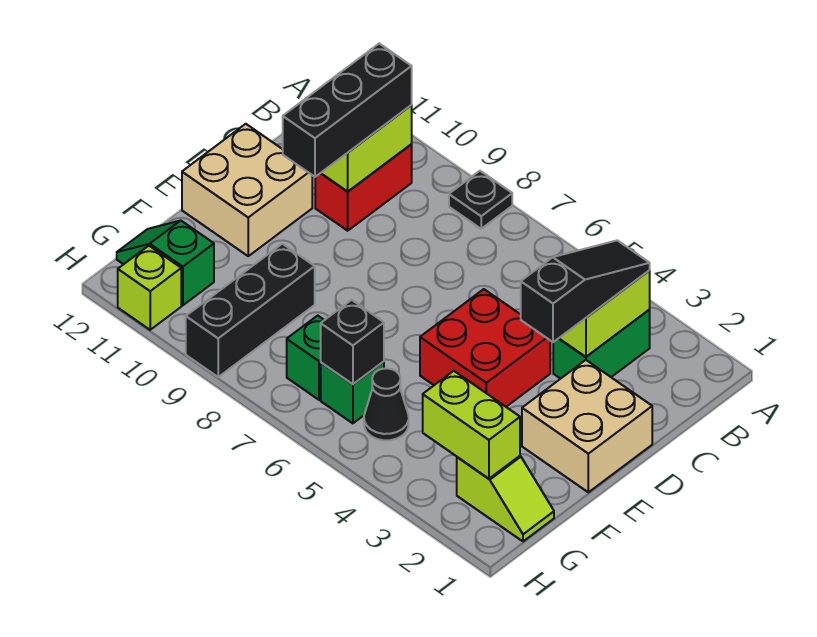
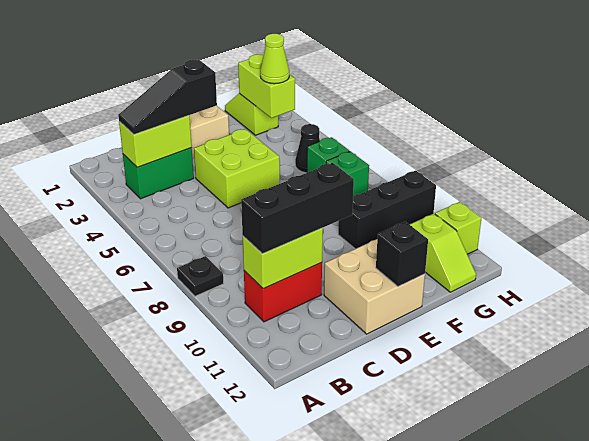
red 2x2 brick [420,289,550,407] -> lime 2x2 brick [194,129,280,208]
none -> lime 1x1 cone [260,34,289,84]
black 1x1 brick [321,300,384,384] -> black 1x1 brick moved to [376,222,428,287]
green 1x2 slope [117,221,214,305] -> lime 1x2 slope [409,214,476,292]

